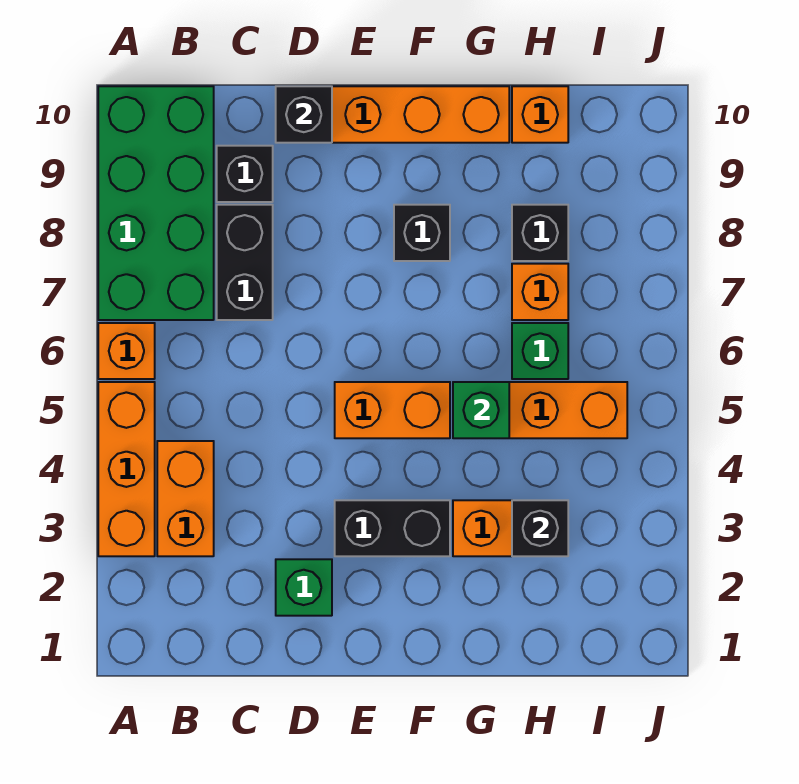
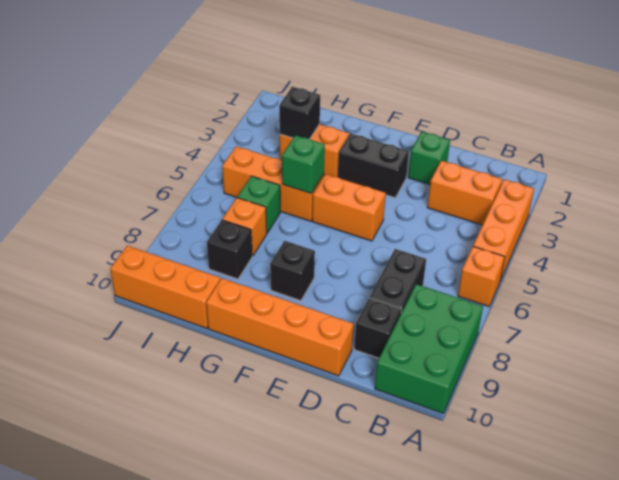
green 2x4 brick [98,86,214,320] -> green 2x3 brick [375,284,483,413]
orange 1x2 brick [157,441,214,556] -> orange 1x2 brick turned to [427,161,502,225]
black 1x1 brick [276,86,332,143] -> none
orange 1x1 brick [512,86,568,143] -> orange 1x3 brick [110,245,220,329]

